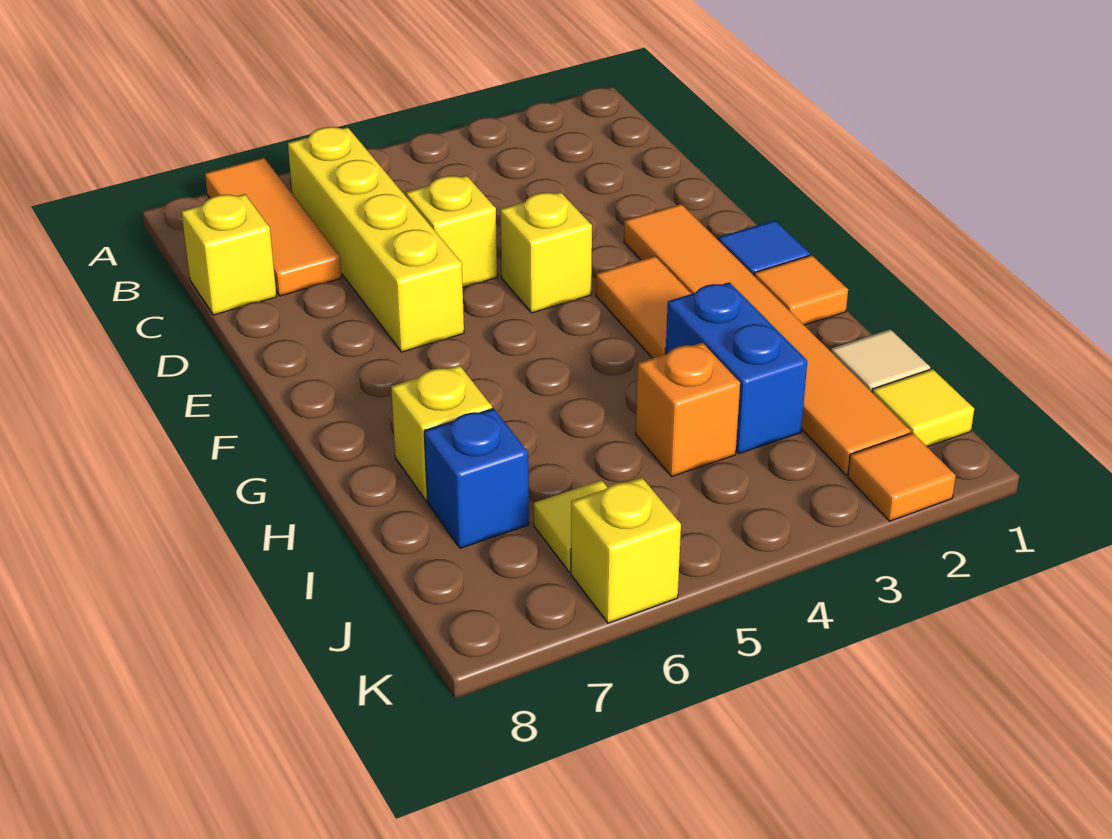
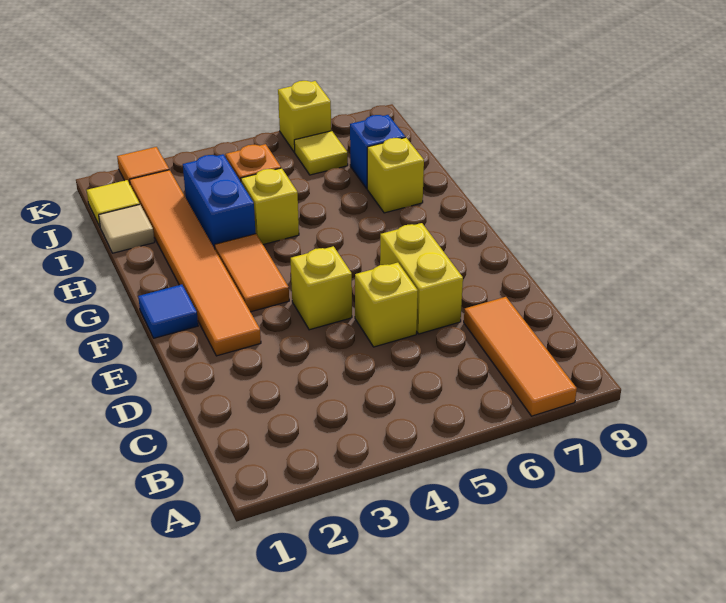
yellow 1x4 brick [288,127,464,352] -> yellow 1x2 brick [380,223,463,334]
yellow 1x1 brick [181,194,277,315] -> yellow 1x1 brick moved to [241,168,299,245]
orange 1x1 tile [754,255,848,325] -> none

